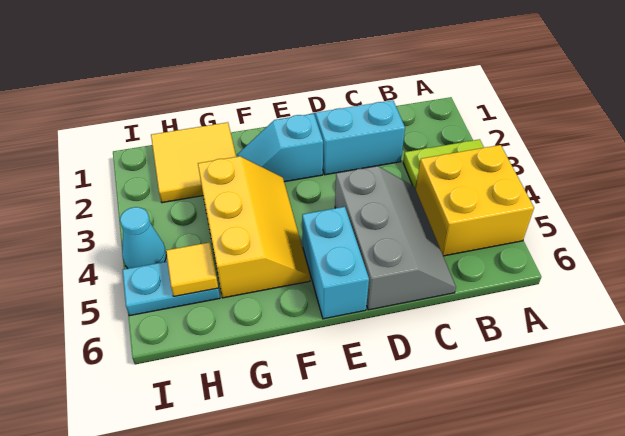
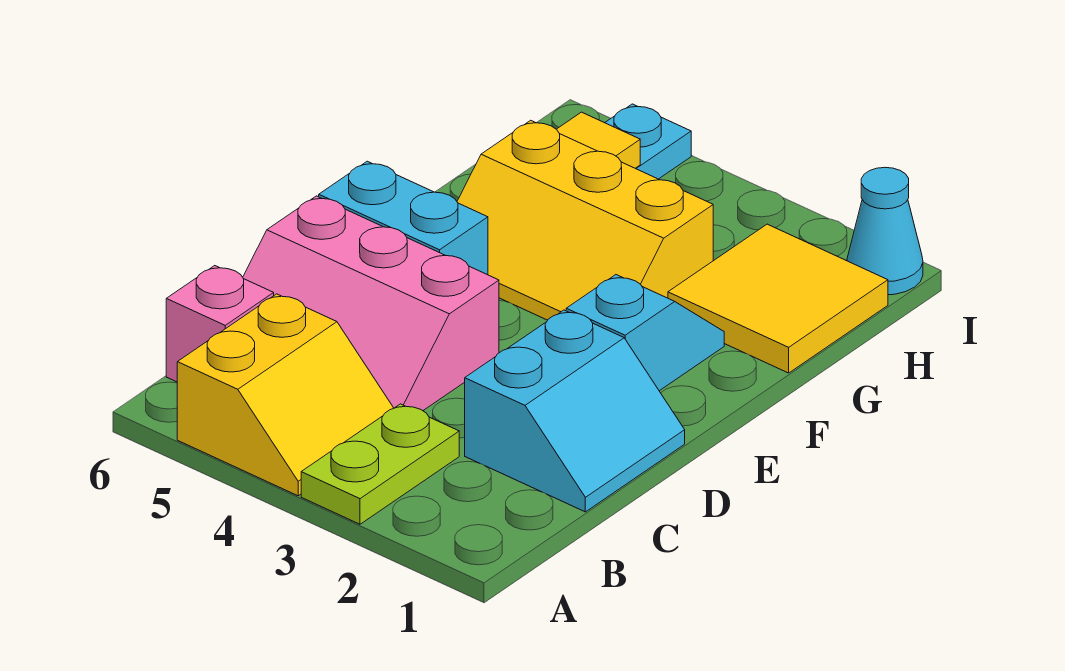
yellow 2x2 brick [416,145,534,256] -> yellow 2x2 slope [177,294,394,496]
none -> pink 1x1 brick [166,266,274,382]
grey 2x3 slope [335,166,456,310] -> pink 2x3 slope [243,196,499,411]
cyan 1x1 cone [120,207,166,268] -> cyan 1x1 cone moved to [847,167,923,295]

